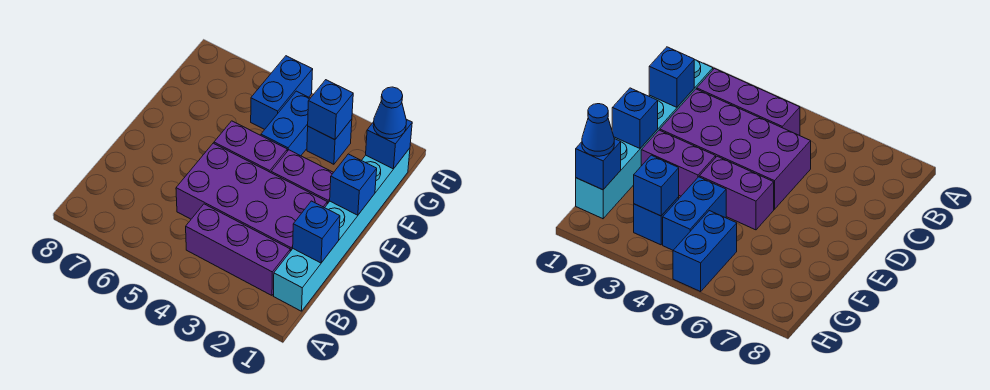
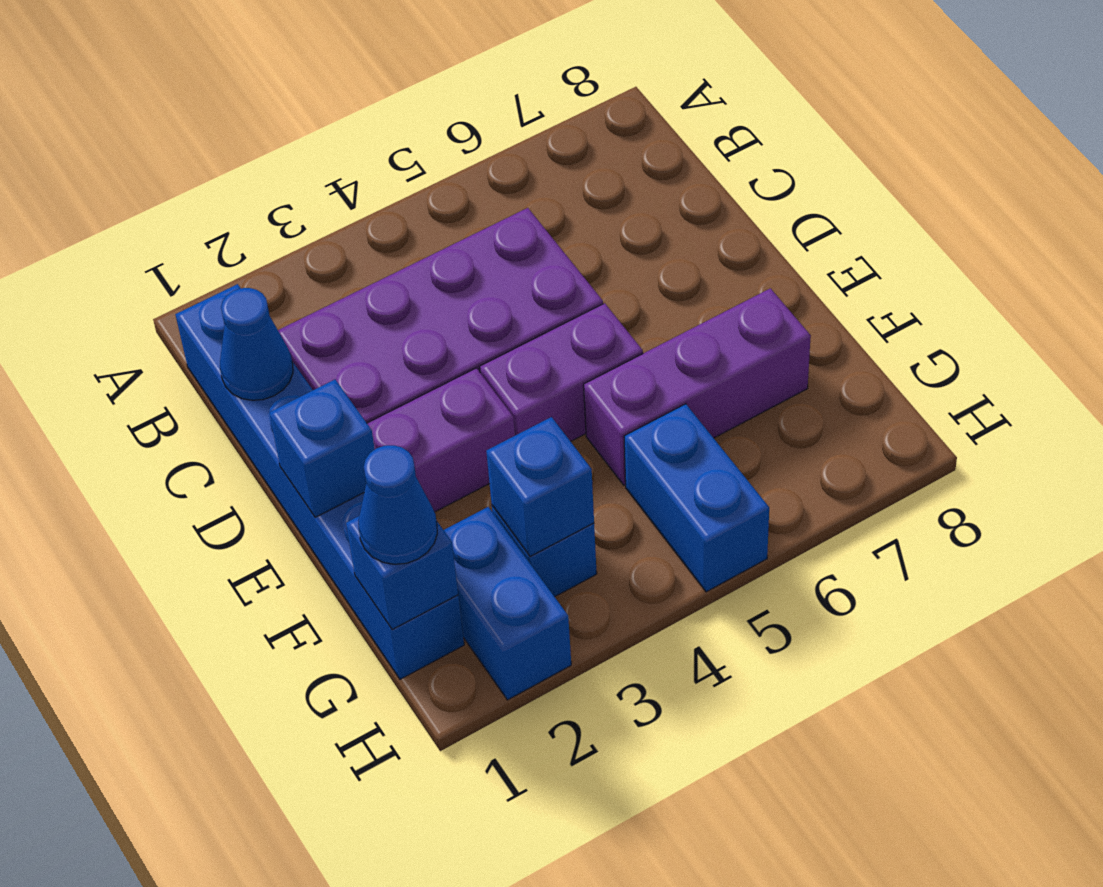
cyan 1x6 brick [274,148,410,311] -> blue 1x6 brick [175,284,464,679]
purple 1x3 brick [186,204,290,295] -> purple 1x3 brick moved to [584,288,811,485]
blue 1x1 brick [293,201,340,263] -> blue 1x1 cone [220,288,293,400]
blue 1x2 brick [261,91,310,156] -> blue 1x2 brick moved to [444,507,571,700]

